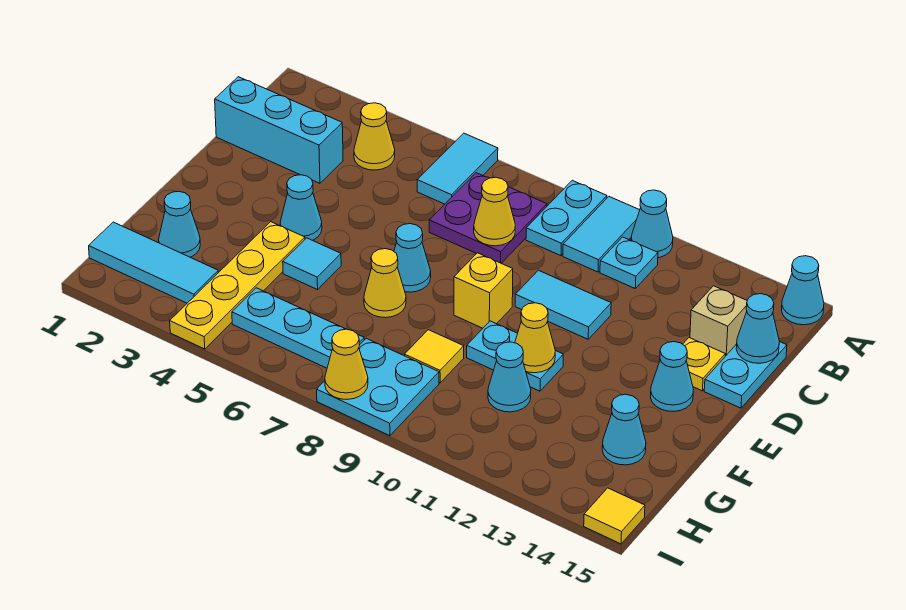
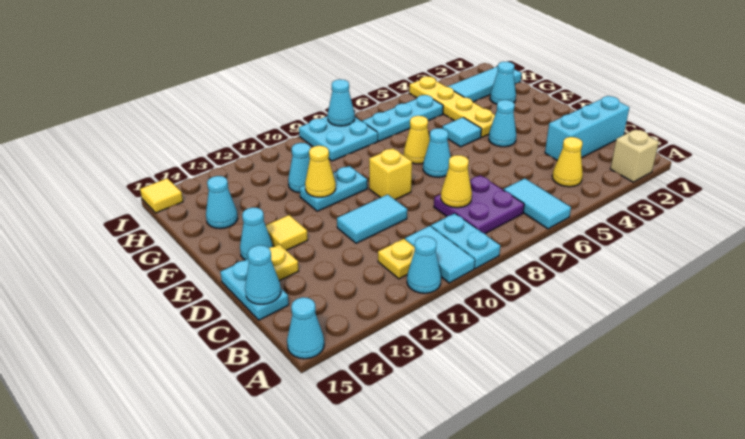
cyan 1x1 plate [600,237,658,288] -> yellow 1x1 plate [378,239,415,279]
tan 1x1 brick [690,286,747,356] -> tan 1x1 brick moved to [610,130,659,182]
yellow 1x1 tile [405,330,464,383] -> yellow 1x1 tile moved to [266,215,308,250]
yellow 1x1 cone [325,329,368,399] -> cyan 1x1 cone [328,79,355,126]

